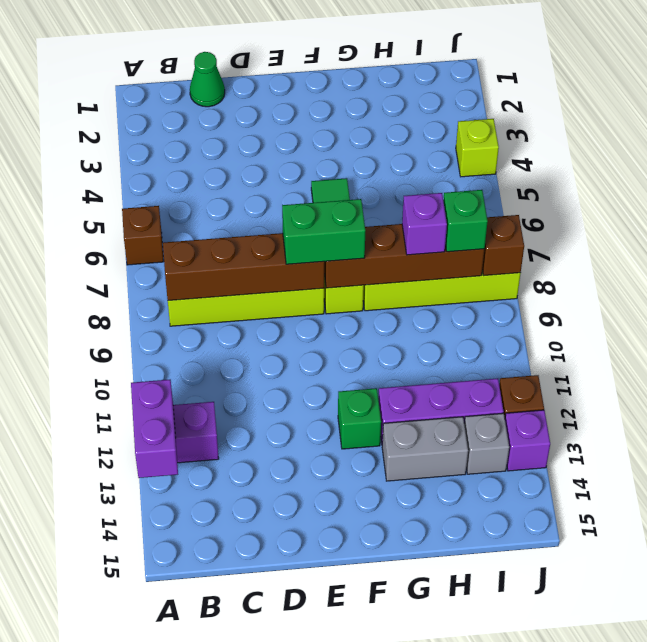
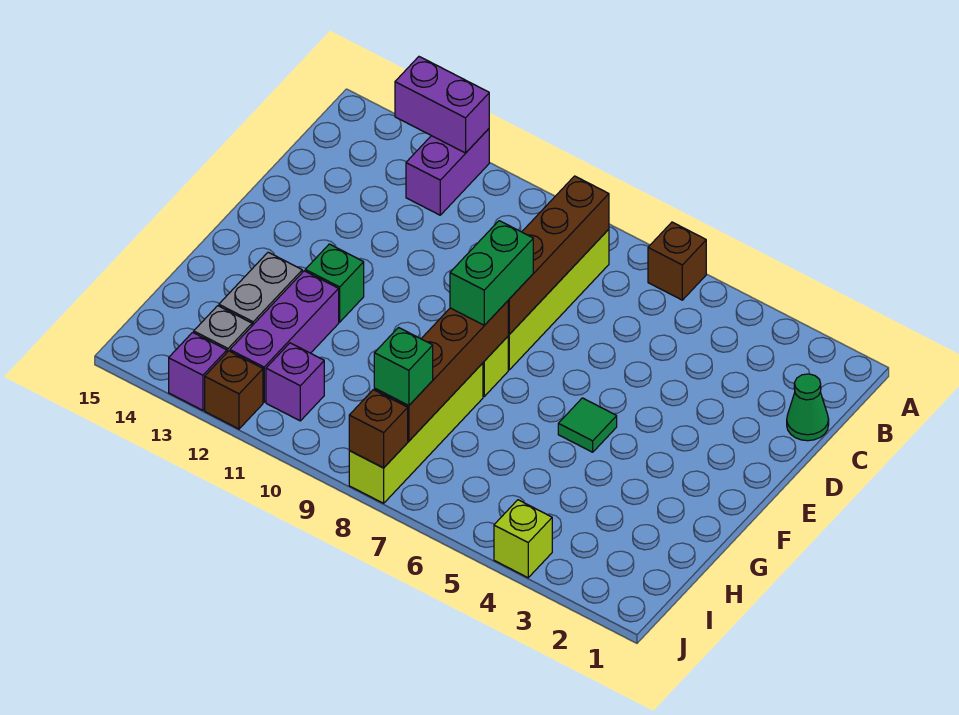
purple 1x1 brick [402,193,447,255] -> purple 1x1 brick moved to [266,343,324,421]

